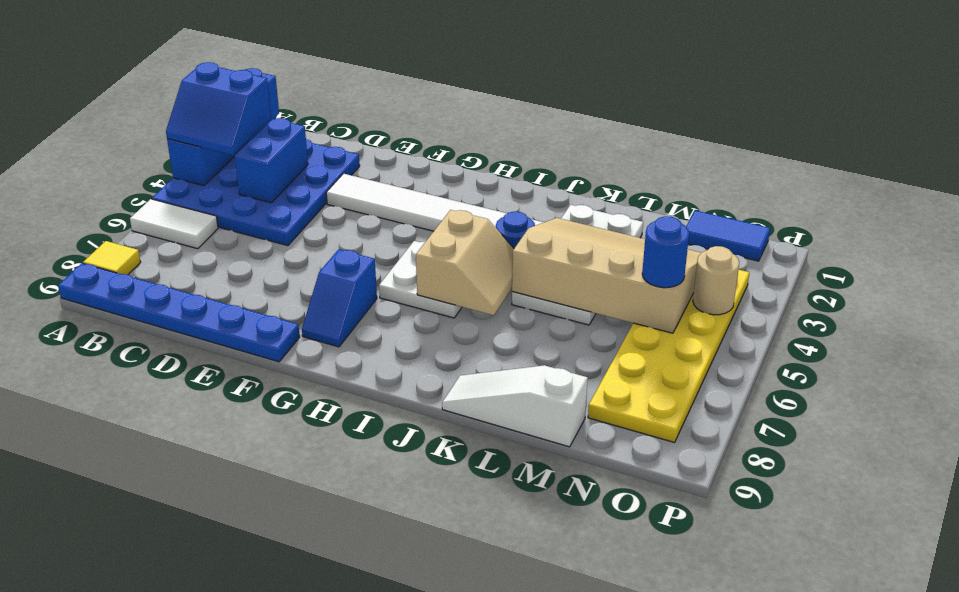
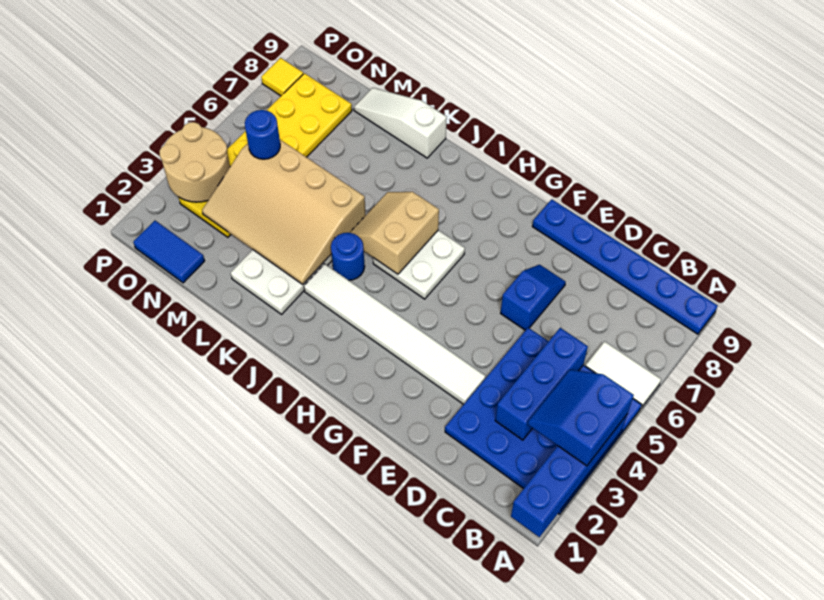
blue 2x2 slope [166,62,271,155] -> blue 2x2 slope turned to [528,370,634,466]
yellow 1x1 tile [83,241,141,275] -> yellow 1x1 tile moved to [261,58,303,96]
blue 1x2 brick [235,118,308,203] -> blue 1x3 brick [495,328,588,440]
blue 1x2 slope [302,249,377,347] -> blue 1x2 slope moved to [501,265,566,330]
white 1x3 slope [442,365,588,447] -> white 1x3 slope turned to [354,88,447,158]
tan 1x1 round brick [693,246,739,315] -> tan 2x2 round brick [160,122,230,202]

